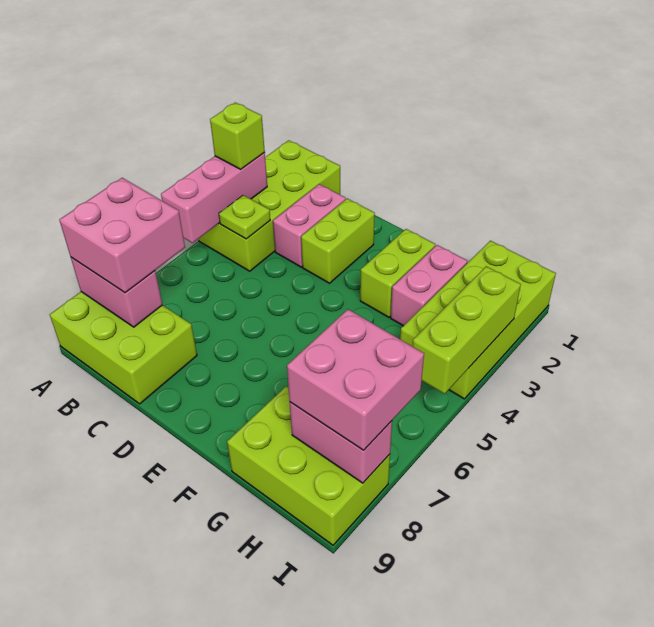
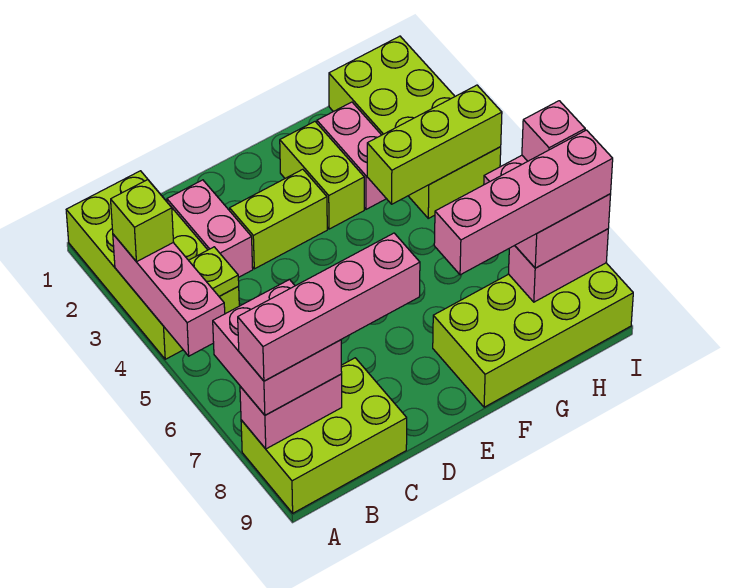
none -> pink 1x4 brick [238,233,420,381]
lime 1x2 brick [301,199,375,283] -> lime 1x2 brick turned to [230,169,327,269]
none -> pink 1x4 brick [434,130,613,275]
lime 2x3 brick [227,386,390,545] -> lime 2x4 brick [433,263,633,407]
lime 1x3 brick [413,266,521,394] -> lime 1x3 brick turned to [367,85,502,204]
none -> pink 1x1 brick [522,101,585,161]

